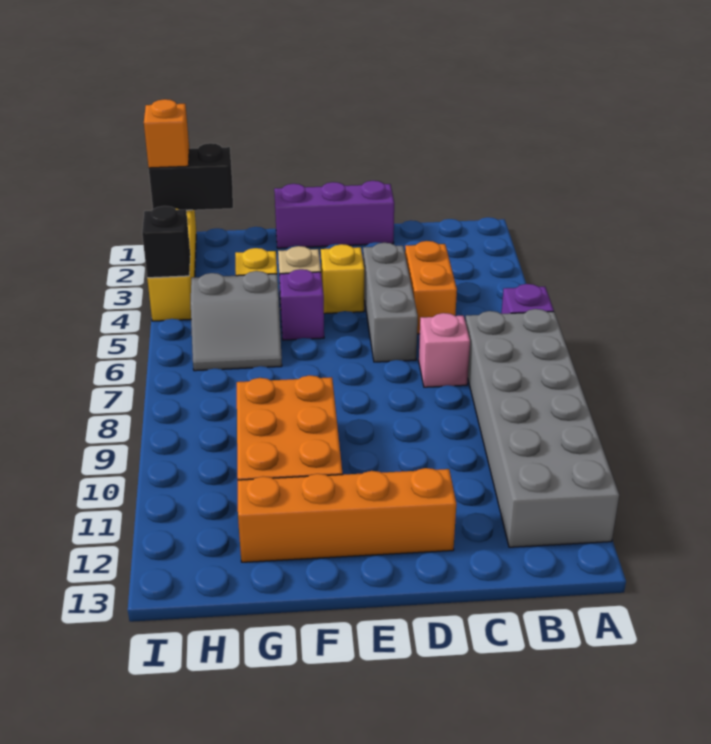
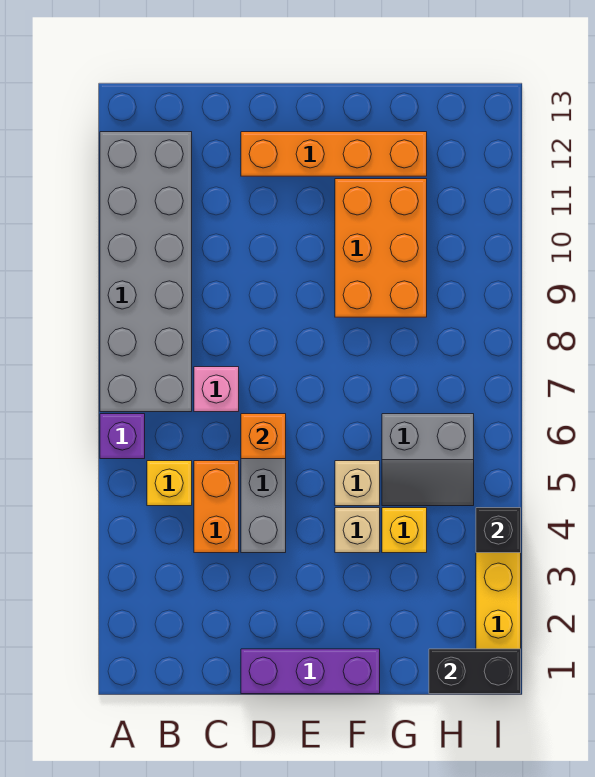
yellow 1x1 brick [321,244,364,314] -> yellow 1x1 brick moved to [147,461,192,506]
purple 1x1 brick [279,269,324,340] -> tan 1x1 brick [335,461,380,506]
grey 2x2 slope [191,271,282,371] -> grey 2x2 slope turned to [382,414,474,506]
orange 1x1 brick [144,99,189,168] -> orange 1x1 brick moved to [241,414,286,459]

